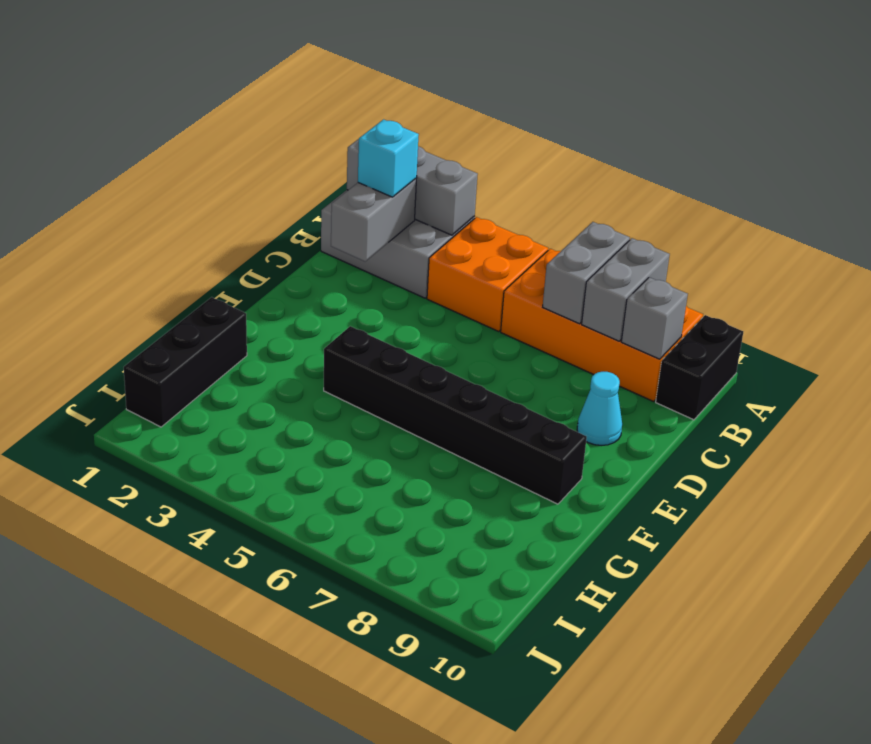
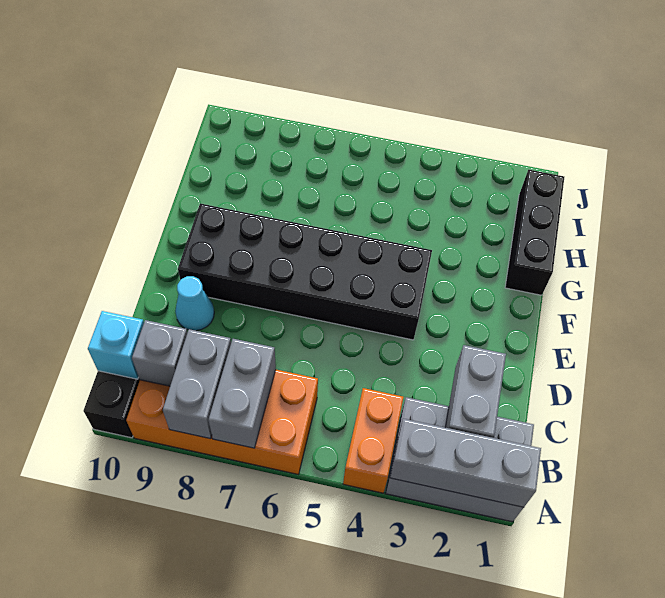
orange 2x2 brick [427,217,548,332] -> orange 1x2 brick [343,388,403,493]
cyan 1x1 brick [358,119,419,197] -> cyan 1x1 brick moved to [88,311,144,379]
black 1x6 brick [324,326,587,504] -> black 2x6 brick [178,203,432,340]

